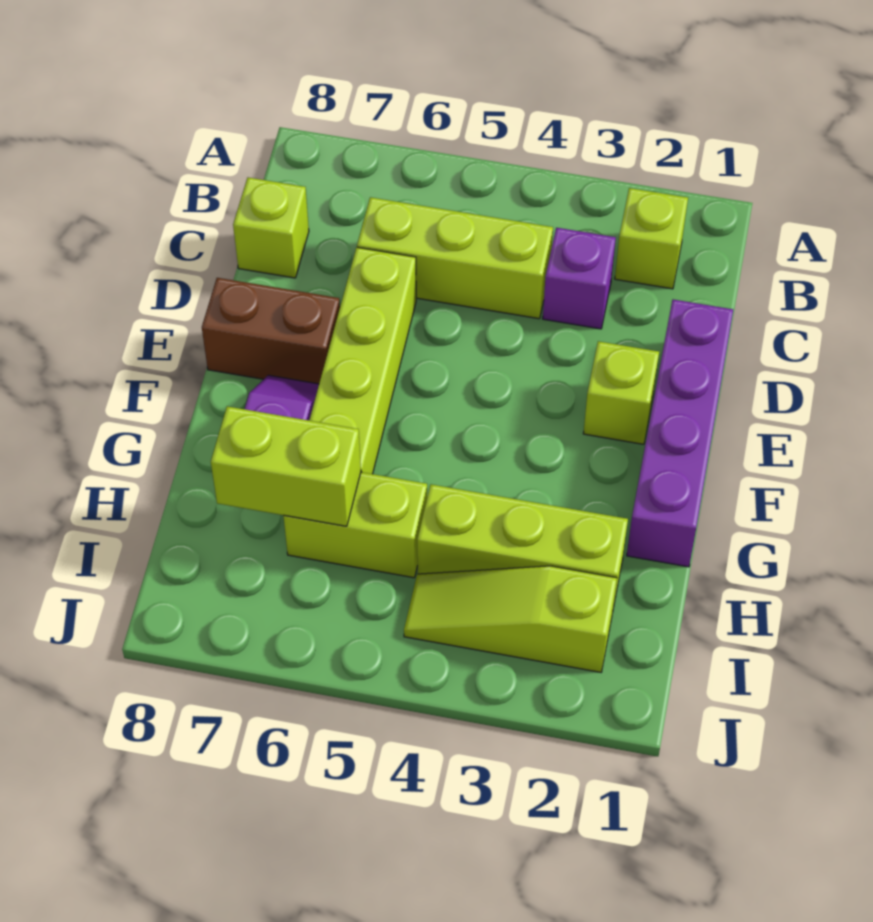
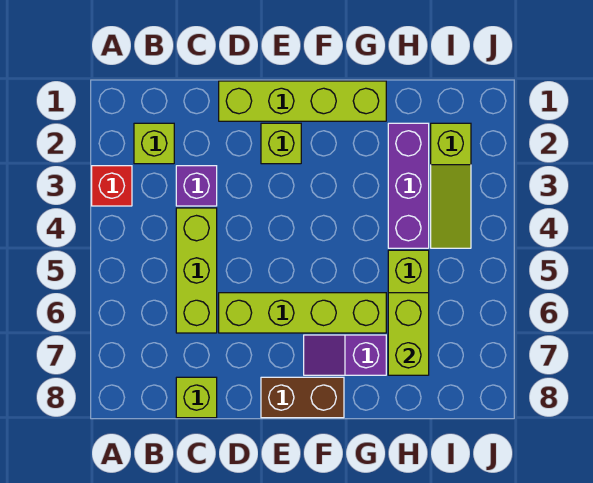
none -> red 1x1 brick [92,166,132,206]
purple 1x4 brick [627,299,733,567] -> lime 1x4 brick [219,81,386,121]
brown 1x2 brick [202,278,340,384] -> brown 1x2 brick turned to [261,377,344,418]
lime 1x3 brick [417,484,628,608] -> purple 1x3 brick [388,123,429,248]

